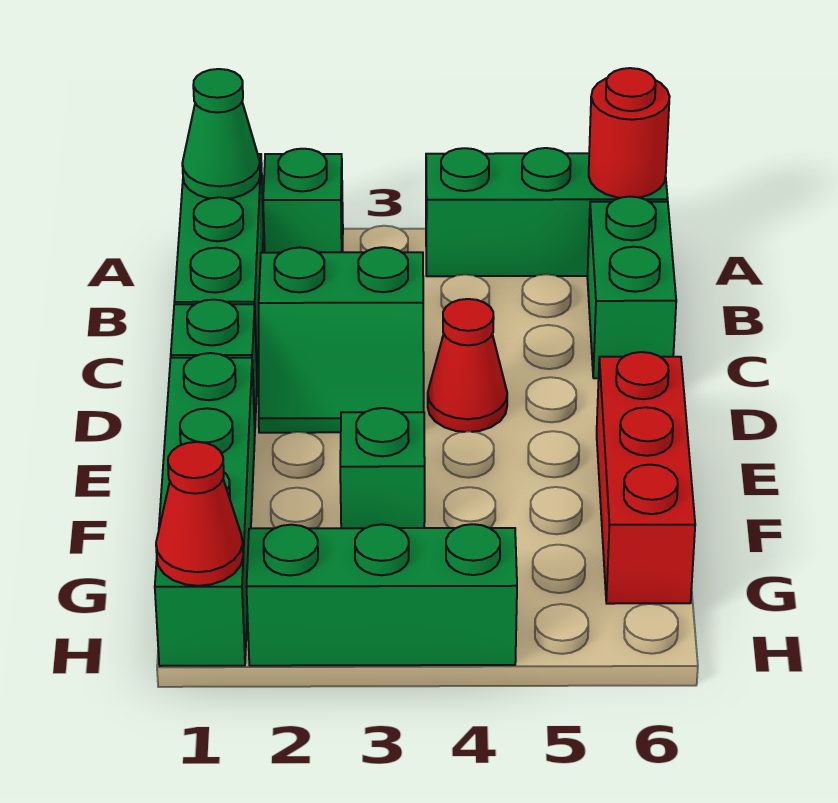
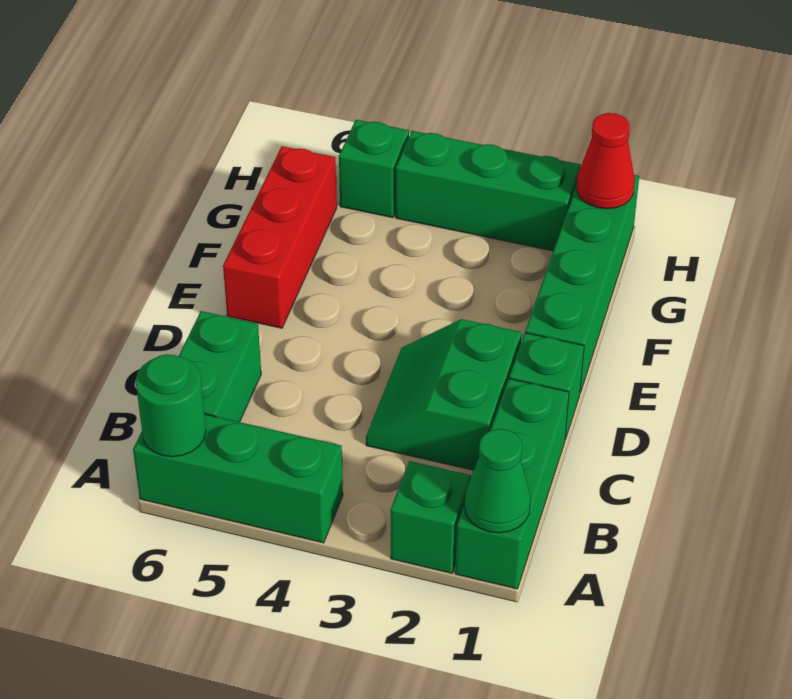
red 1x1 round brick [589,68,670,198] -> green 1x1 round brick [135,354,206,457]
green 2x2 slope [259,247,424,433] -> green 2x2 slope turned to [366,319,522,470]
red 1x1 cone [428,299,507,432] -> none
green 1x1 brick [340,408,425,528] -> green 1x1 brick moved to [339,120,409,218]

